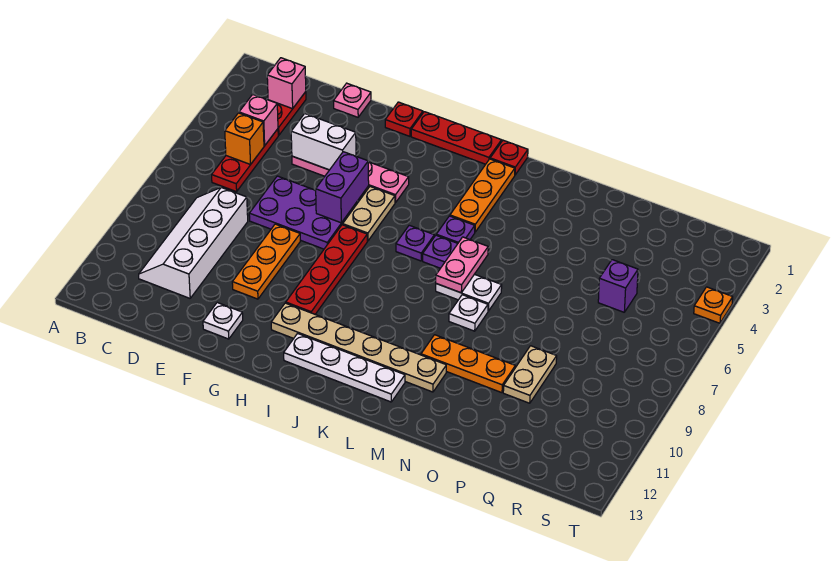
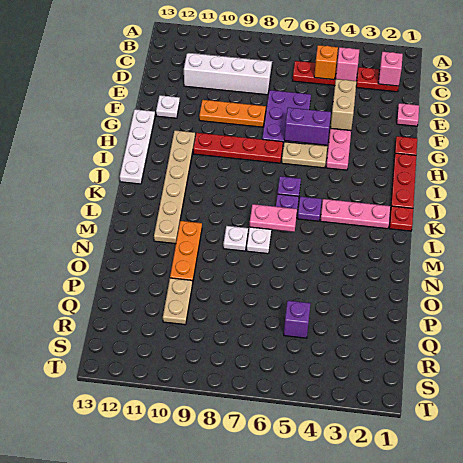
white 1x2 brick [291,114,356,170] -> tan 1x2 brick [330,79,357,131]
white 1x4 plate [284,333,405,402] -> white 1x4 plate moved to [120,109,155,184]
orange 1x3 plate [450,159,515,232] -> pink 1x3 plate [321,199,390,229]
tan 1x2 plate [503,346,557,403] -> tan 1x2 plate turned to [163,278,192,325]
orange 1x1 plate [694,287,733,323] -> none

